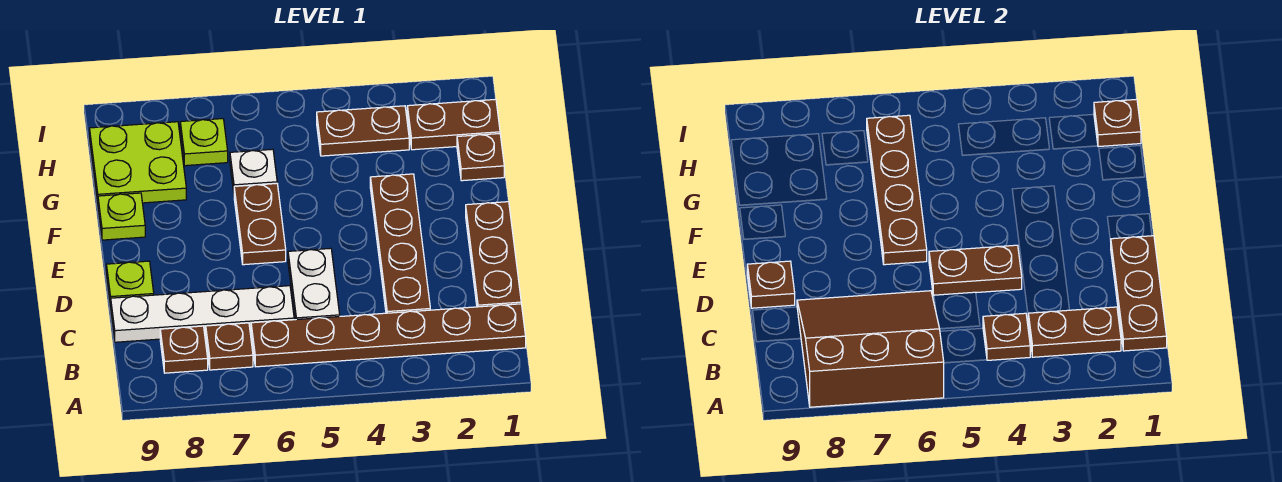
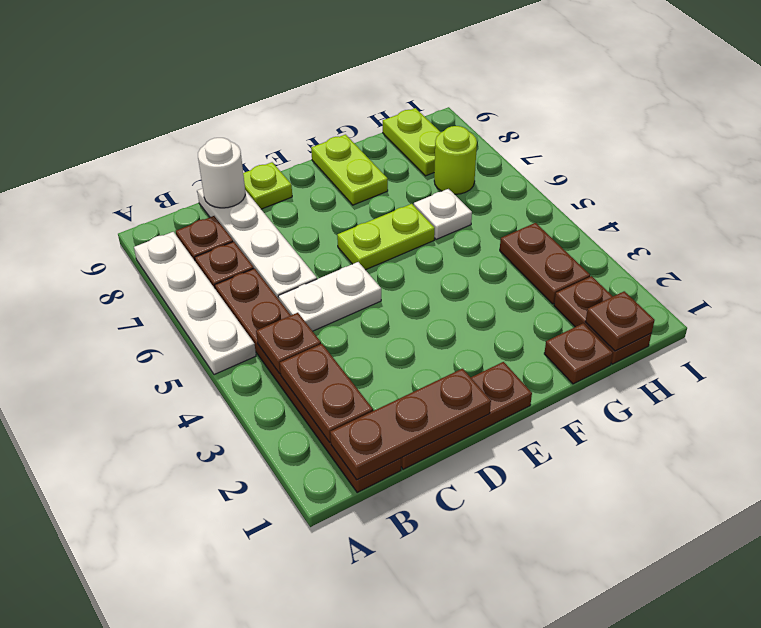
none -> white 1x4 plate [134,232,256,375]
brown 3x3 slope [797,291,944,407] -> none
brown 1x4 plate [370,174,430,313] -> none
none -> white 1x1 round brick [198,138,245,208]
brown 1x2 plate [929,245,1022,296] -> none
brown 1x1 plate [747,261,795,308] -> none
brown 1x2 plate [234,184,286,265] -> lime 1x2 plate [337,204,435,270]
brown 1x4 plate [867,115,927,265] -> none
lime 1x1 plate [98,193,145,240] -> lime 1x2 plate [311,134,388,205]
lime 2x2 plate [90,122,186,203] -> lime 1x2 plate [383,108,441,176]
lime 1x1 plate [180,119,228,166] -> lime 1x1 round brick [434,126,477,194]

